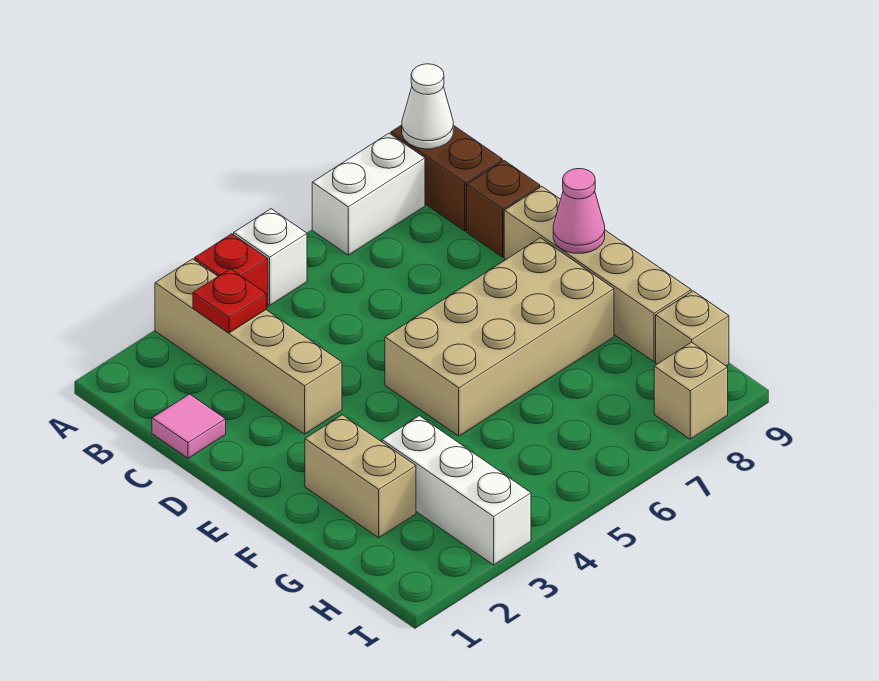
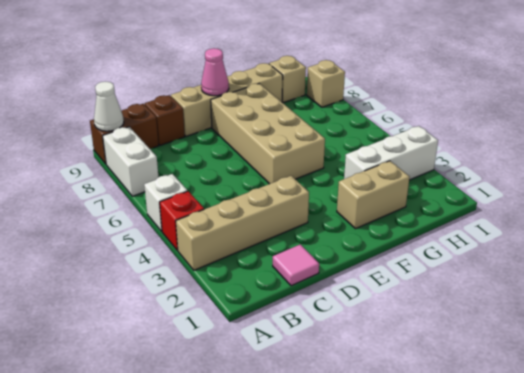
red 1x1 plate [193,269,266,333] -> none

